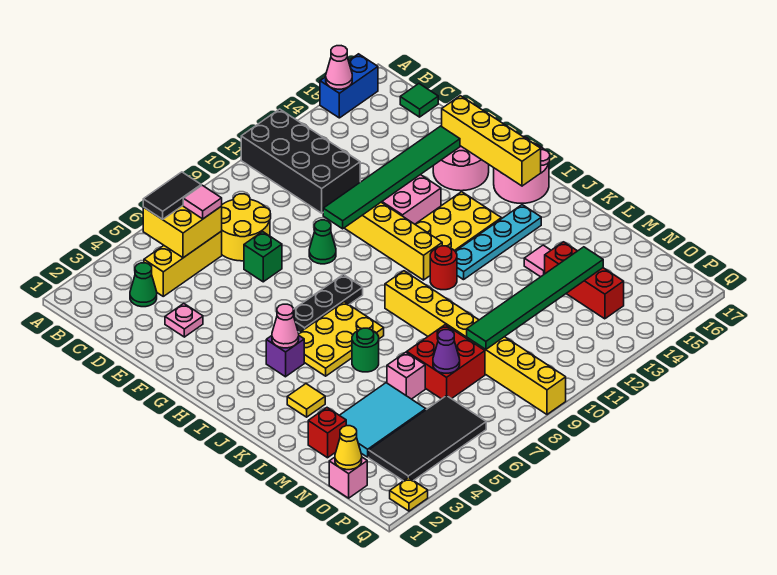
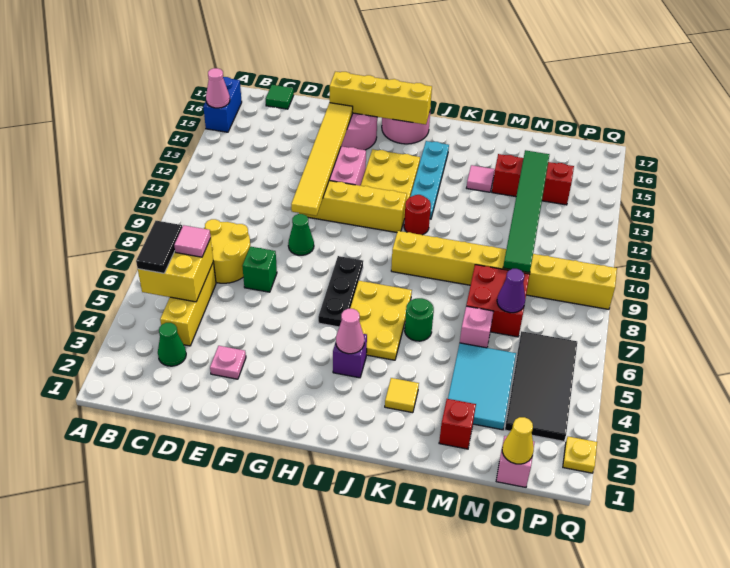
black 2x4 brick [241,109,360,213] -> none
green 1x6 tile [323,126,460,229] -> yellow 1x6 tile [291,103,353,216]

